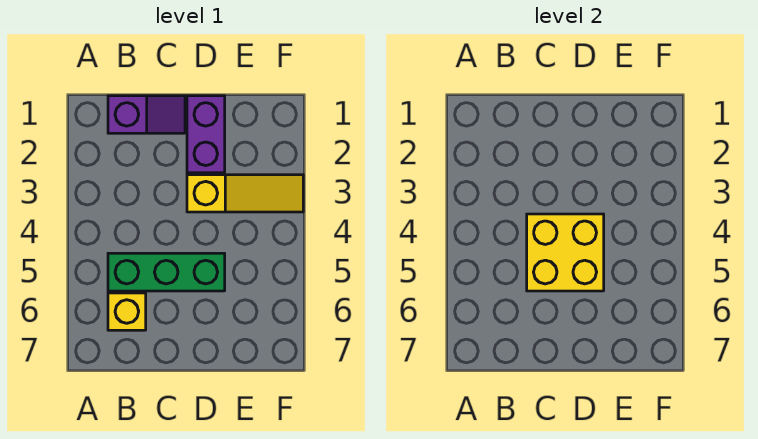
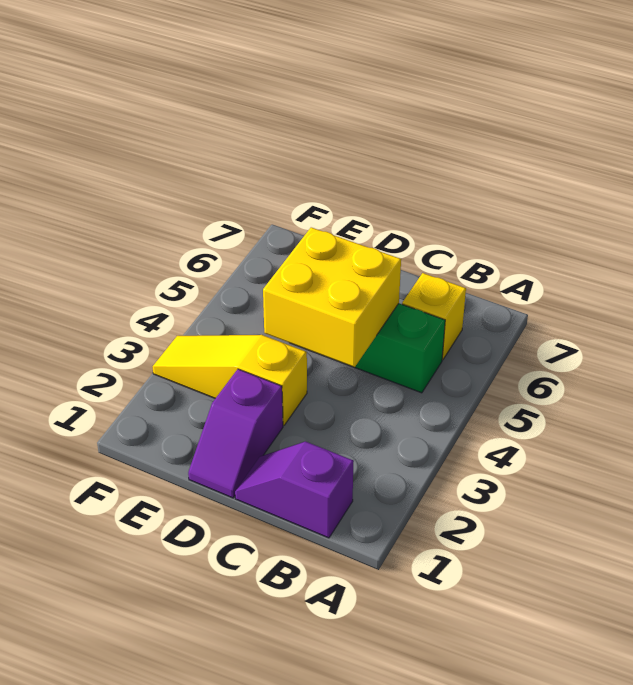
purple 1x2 brick [187,96,225,173] -> purple 1x2 slope [188,369,283,498]

